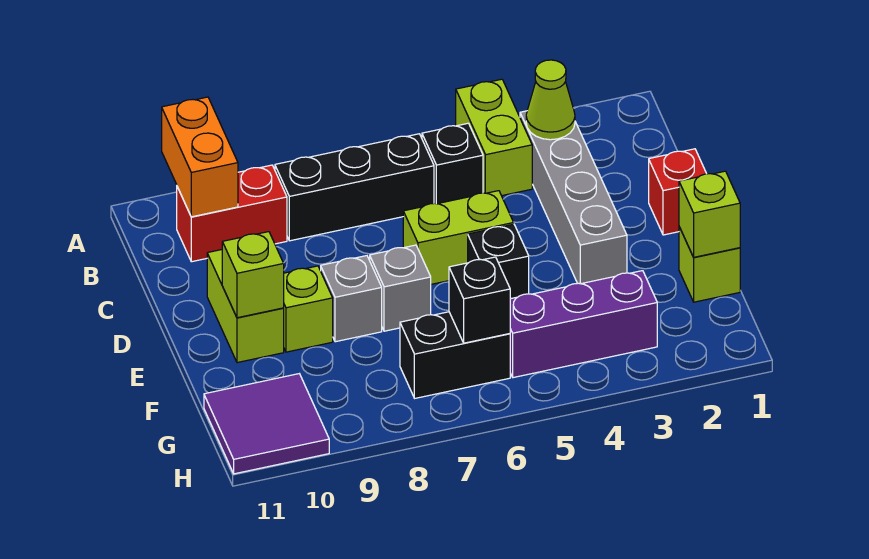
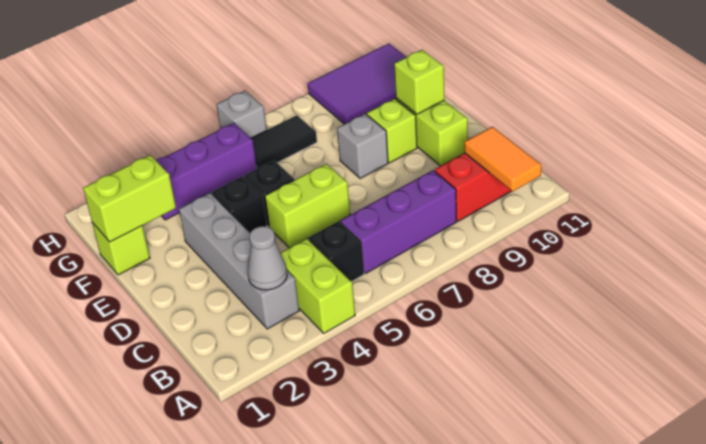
orange 1x2 brick [162,97,238,217] -> orange 1x2 tile [464,127,541,191]
lime 1x1 cone [526,60,575,140] -> grey 1x1 cone [248,226,287,290]
black 1x3 brick [275,134,434,241] -> purple 1x3 brick [341,170,456,273]
red 1x1 brick [649,149,706,235] -> none
grey 1x1 brick [370,245,431,331] -> grey 1x1 brick moved to [217,91,267,138]
lime 1x1 brick [679,171,740,257] -> lime 1x2 brick [83,155,176,242]
black 1x2 brick [400,312,510,398] -> black 1x2 tile [251,115,317,169]
black 1x1 brick [449,257,510,343] -> black 1x1 brick moved to [212,176,267,232]
purple 2x2 tile [204,374,329,474] -> purple 2x3 tile [308,44,406,124]

